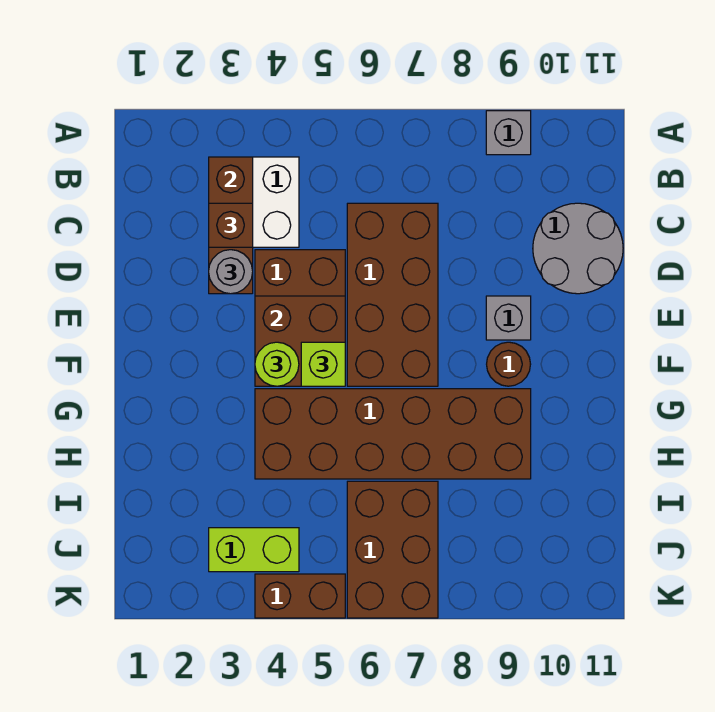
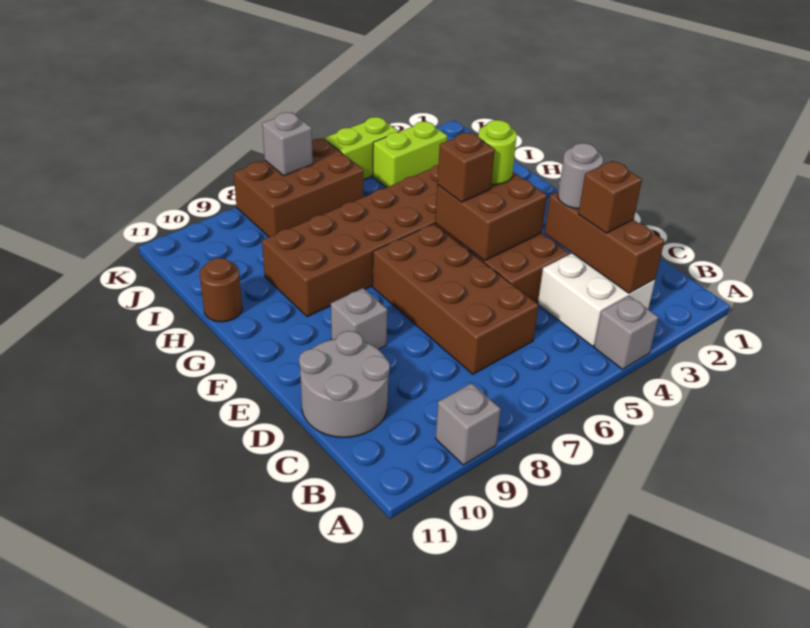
none -> grey 1x1 brick [594,296,658,369]
lime 1x1 brick [301,342,345,386] -> brown 1x1 brick [437,132,495,202]
brown 1x1 round brick [487,342,531,386] -> brown 1x1 round brick moved to [200,258,242,322]
brown 2x3 brick [347,481,438,618] -> brown 2x3 brick turned to [234,138,363,237]
brown 1x2 brick [255,574,345,618] -> lime 1x2 brick [324,117,399,180]
none -> grey 1x1 brick [262,112,313,176]

